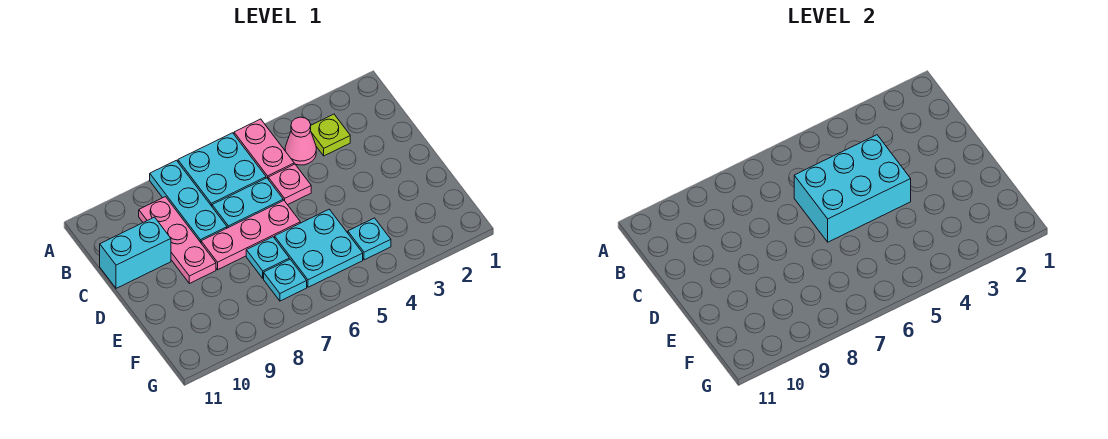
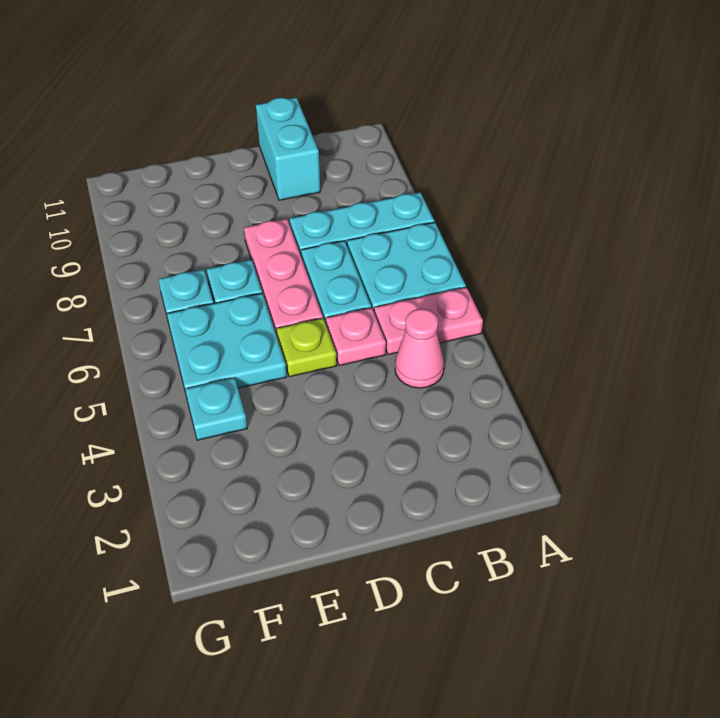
lime 1x1 plate [310,114,350,156] -> lime 1x1 plate moved to [277,318,337,377]
pink 1x3 plate [139,197,216,284] -> none
cyan 2x3 brick [794,135,911,242] -> none

